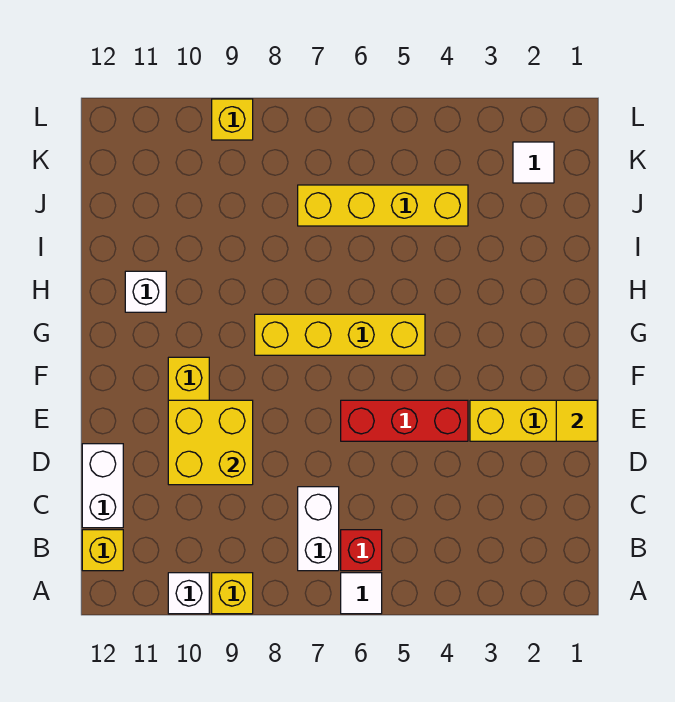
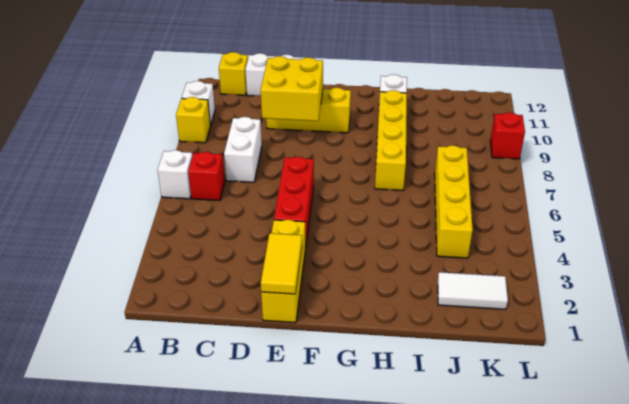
white 1x1 tile [341,573,382,614] -> white 1x1 brick [158,150,193,199]
white 1x2 brick [298,487,339,571] -> white 1x2 brick turned to [224,117,262,182]
yellow 1x1 tile [556,400,597,441] -> yellow 1x2 tile [261,233,302,294]
yellow 1x4 brick [255,314,425,355] -> yellow 1x4 brick moved to [375,90,407,191]
white 1x1 tile [513,142,554,183] -> white 1x2 tile [438,272,508,309]
yellow 1x1 brick [212,99,253,140] -> red 1x1 brick [490,112,525,159]

